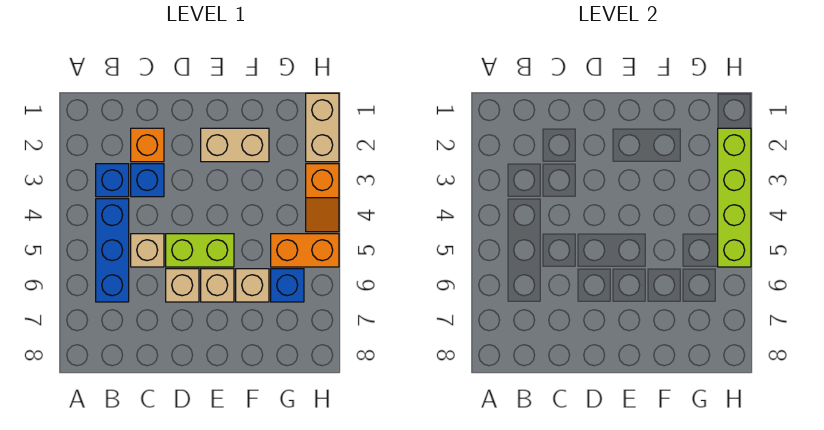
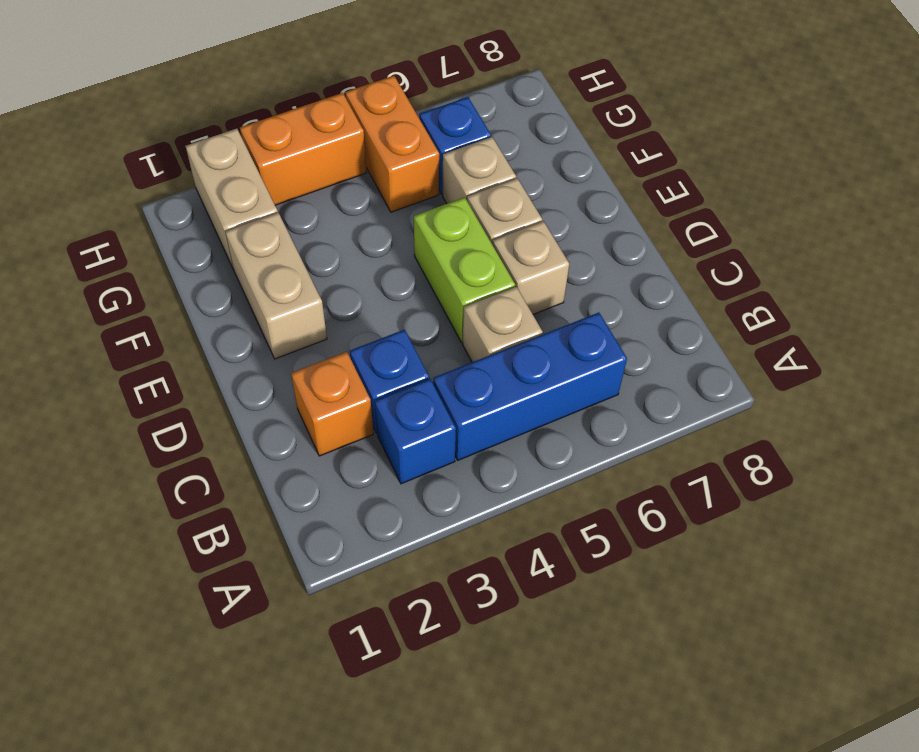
tan 1x2 brick [306,93,339,162] -> tan 1x2 brick turned to [186,129,278,269]
lime 1x4 brick [718,128,751,267] -> none
orange 1x2 slope [306,164,339,232] -> orange 1x2 brick [240,93,367,205]

